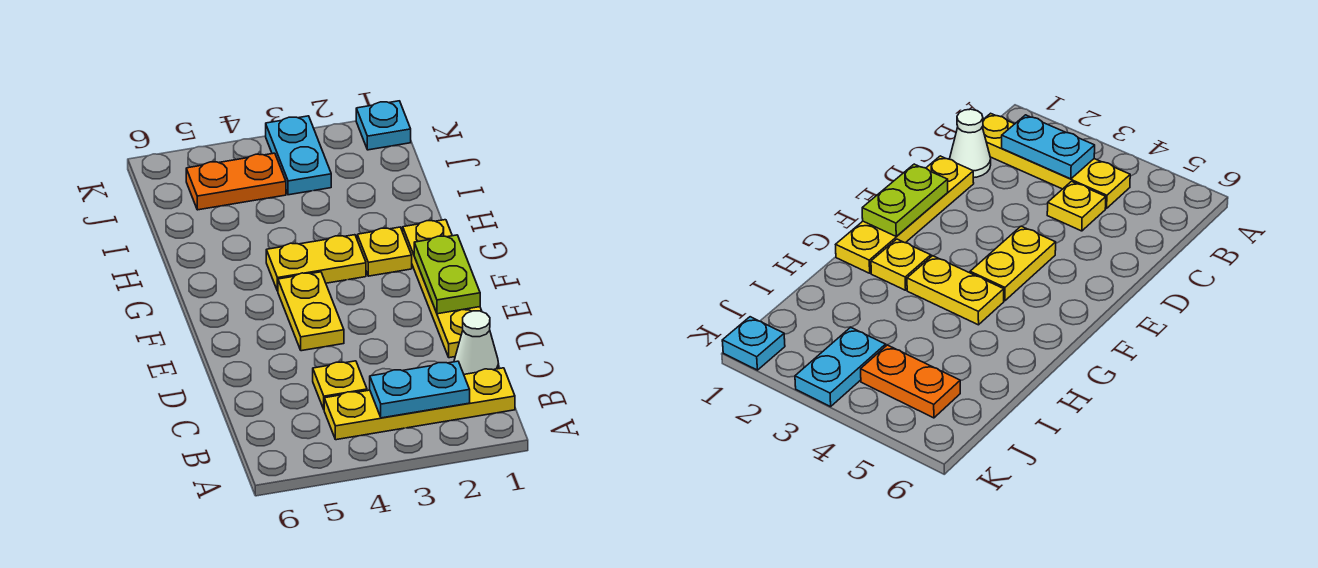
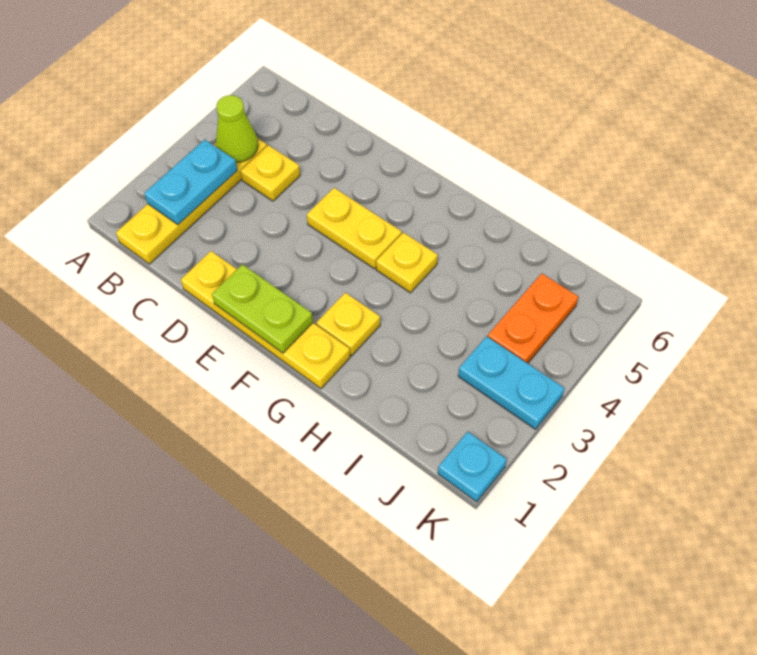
none -> lime 1x1 cone [216,95,258,162]
white 1x1 cone [454,311,499,374] -> none
yellow 1x2 plate [266,235,366,291] -> yellow 1x1 plate [376,232,438,293]

